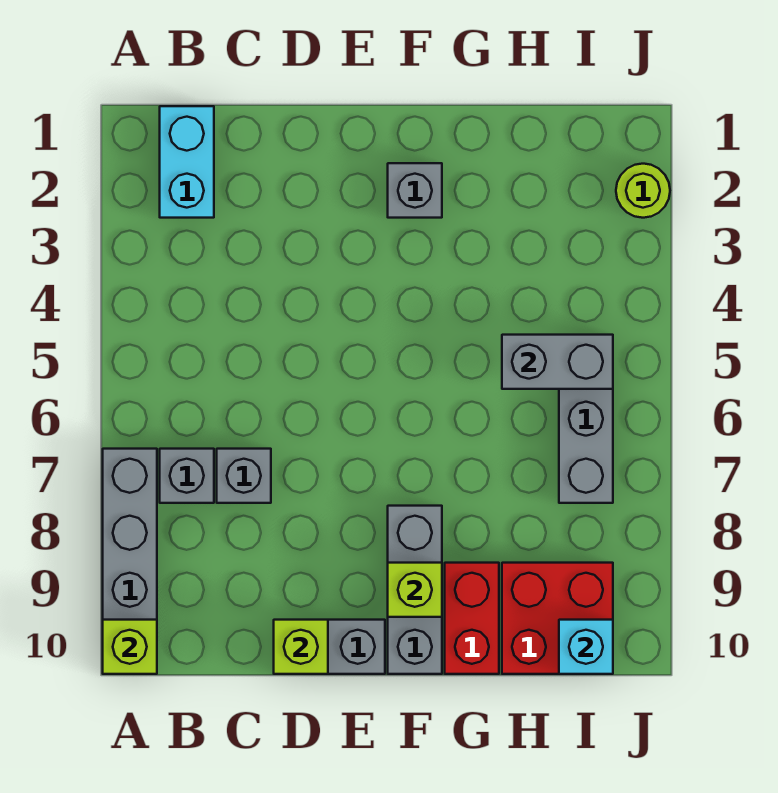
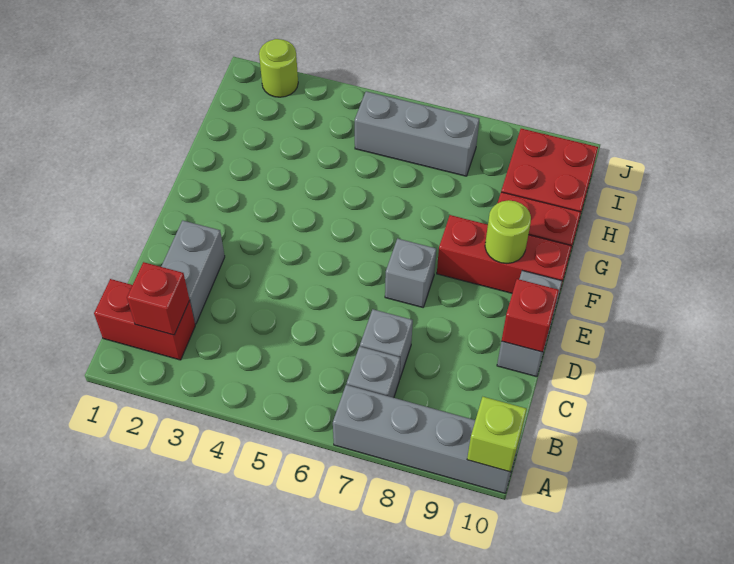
cyan 1x2 brick [160,106,214,218] -> red 1x2 brick [94,279,195,360]
none -> red 1x1 brick [127,262,190,335]
lime 1x1 brick [274,620,328,674] -> red 1x1 brick [502,279,559,352]
grey 1x1 brick [388,163,442,218] -> grey 1x1 brick moved to [385,239,436,307]
grey 1x3 brick [388,506,442,674] -> red 1x3 brick [437,215,571,293]
lime 1x1 brick [388,563,442,617] -> lime 1x1 round brick [485,200,531,263]
grey 1x2 brick [502,335,613,389] -> grey 1x2 brick moved to [161,220,225,324]
cyan 1x1 brick [559,620,613,674] -> none

